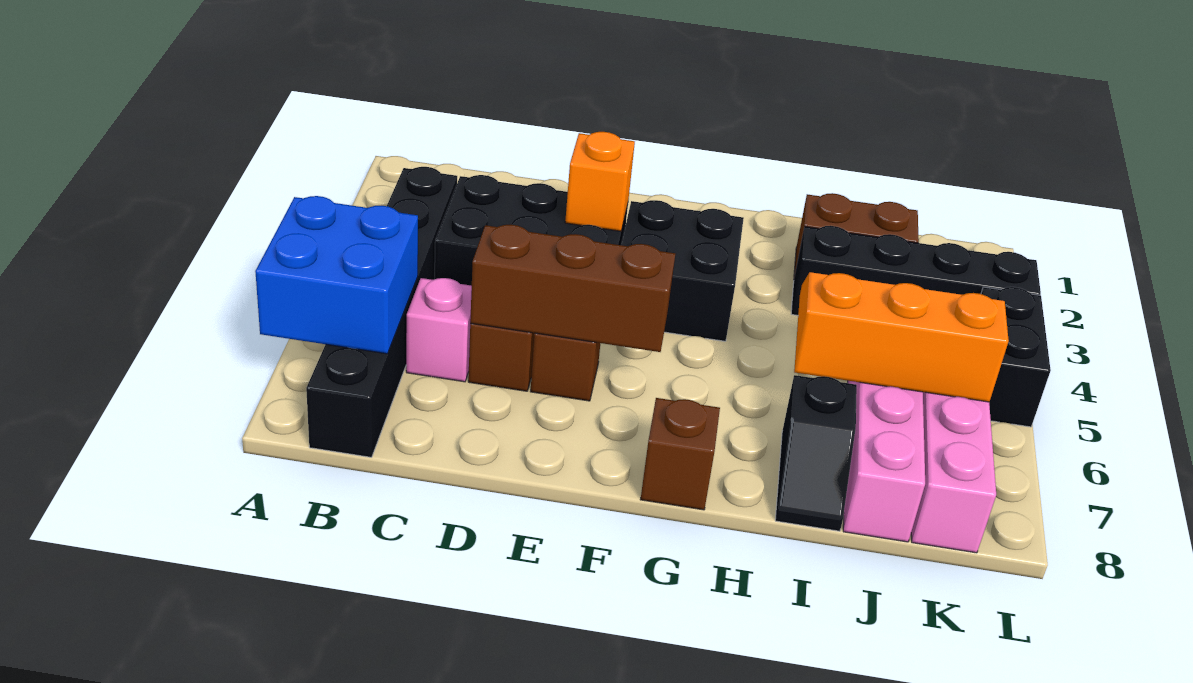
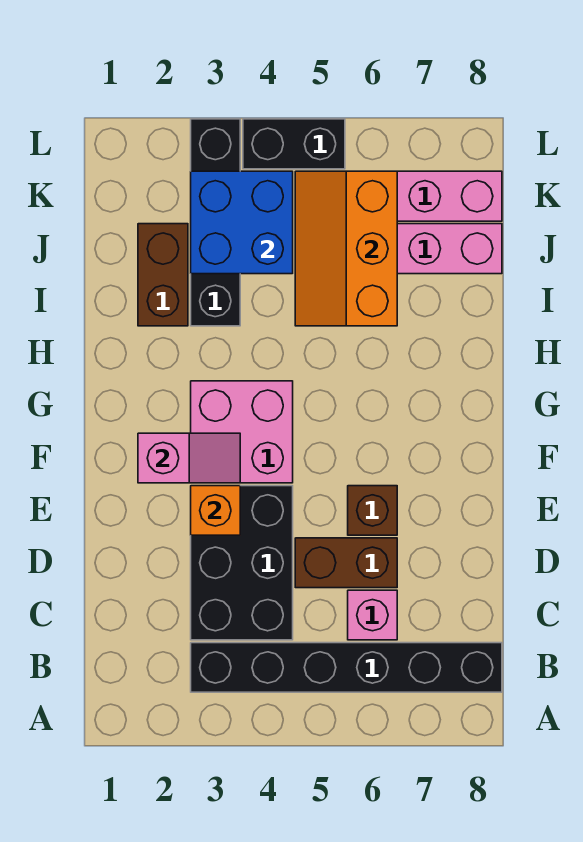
blue 2x2 brick [255,196,418,354] -> blue 2x2 brick moved to [191,171,293,274]
brown 1x3 brick [470,225,675,352] -> none
none -> pink 1x2 slope [138,433,240,483]
black 2x2 brick [621,200,744,341] -> pink 2x2 brick [191,381,293,483]
brown 1x1 brick [640,398,720,510] -> none
black 1x2 slope [775,375,857,531] -> none

